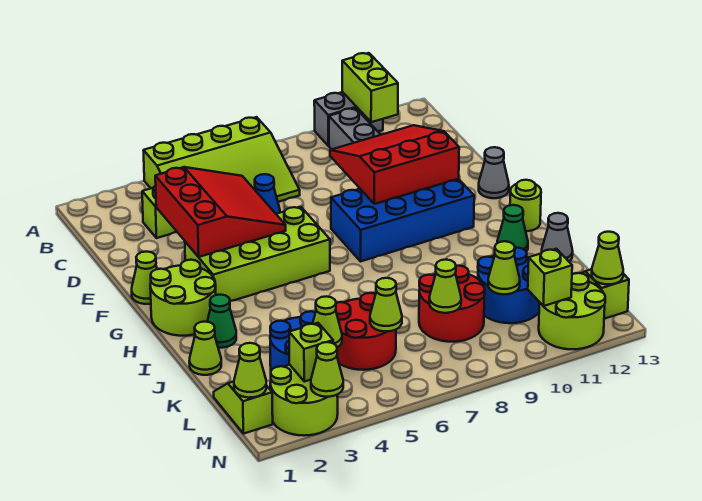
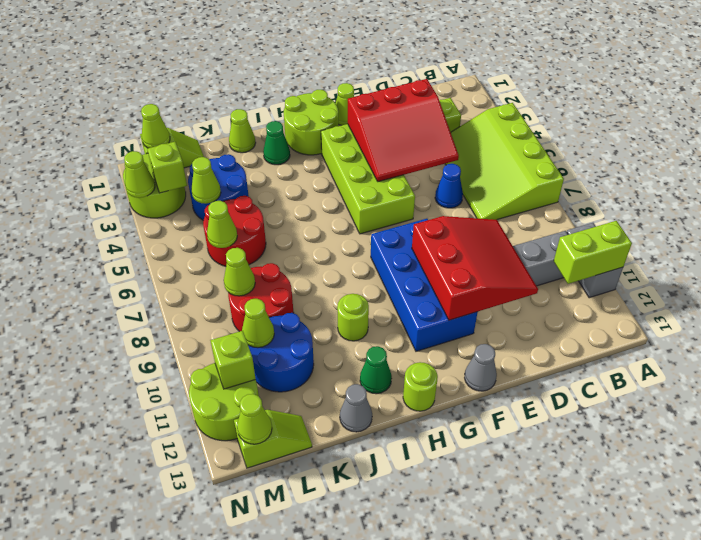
none -> lime 1x1 round brick [337,294,369,341]

